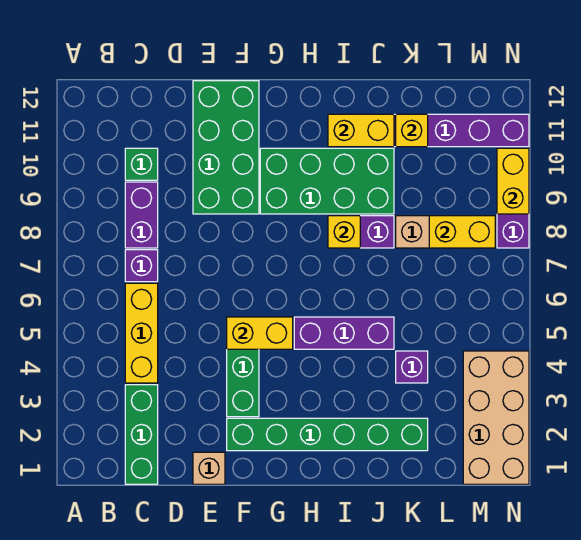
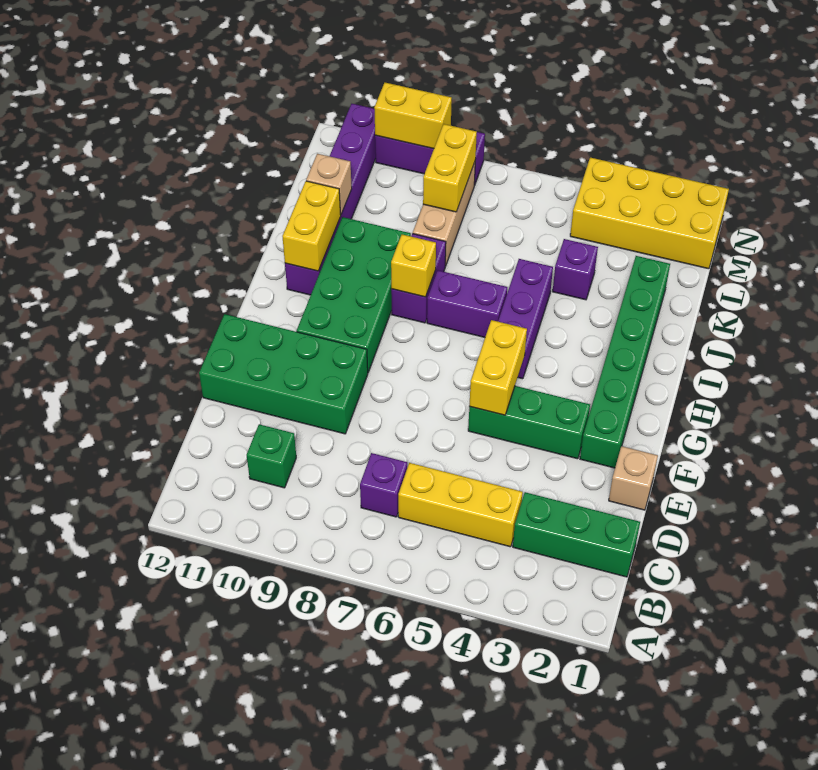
purple 1x2 brick [125,182,158,248] -> purple 1x2 brick moved to [427,270,507,337]
yellow 1x1 brick [396,114,428,147] -> tan 1x1 brick [306,154,352,215]
tan 2x4 brick [463,351,529,484] -> yellow 2x4 brick [570,158,729,269]

